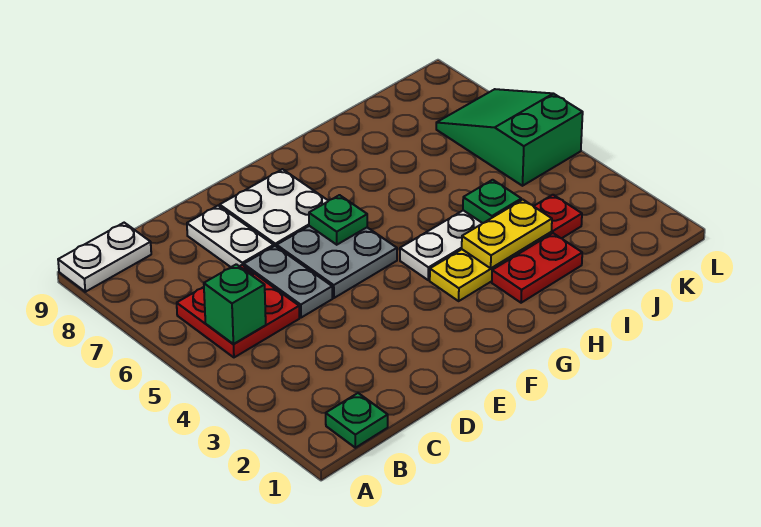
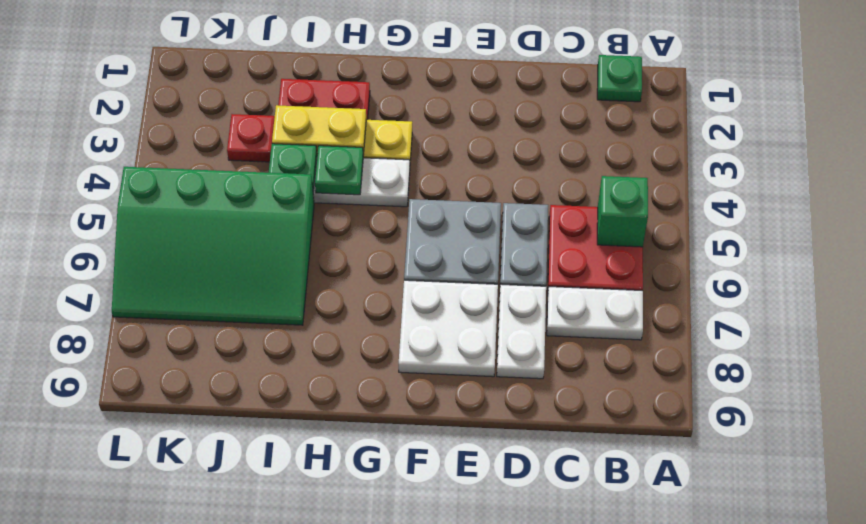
white 1x2 plate [58,223,151,292] -> white 1x2 plate moved to [547,287,643,340]
green 1x1 plate [309,195,367,245] -> green 1x1 plate moved to [315,146,363,195]
green 2x3 slope [436,89,583,186] -> green 3x4 slope [112,167,314,325]

